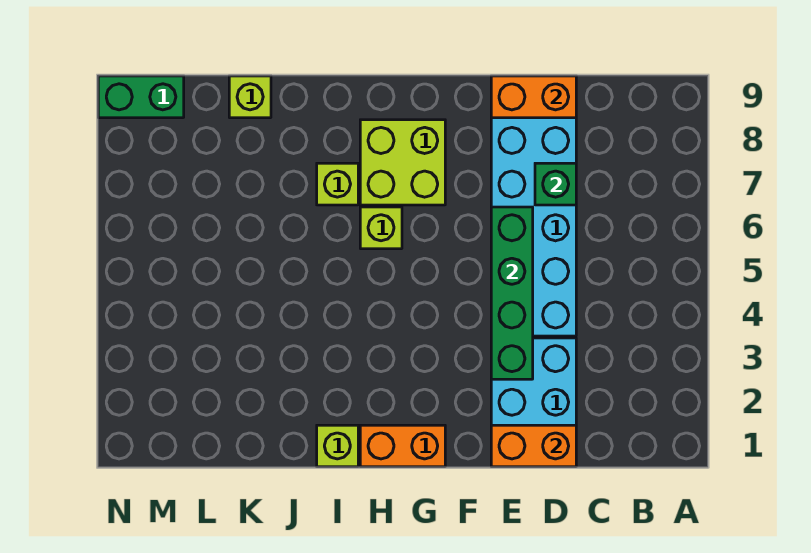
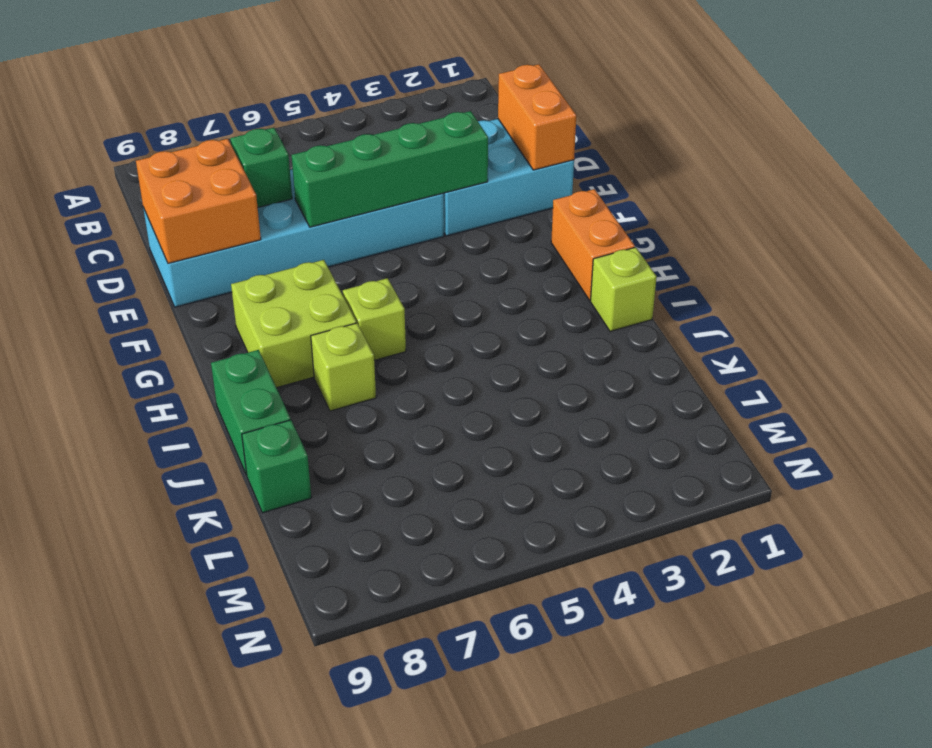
orange 1x2 brick [491,76,576,118] -> orange 2x2 brick [136,139,261,263]
lime 1x1 brick [229,76,271,118] -> green 1x1 brick [242,420,311,513]
green 1x2 brick [98,76,184,118] -> green 1x2 brick moved to [211,350,291,475]

